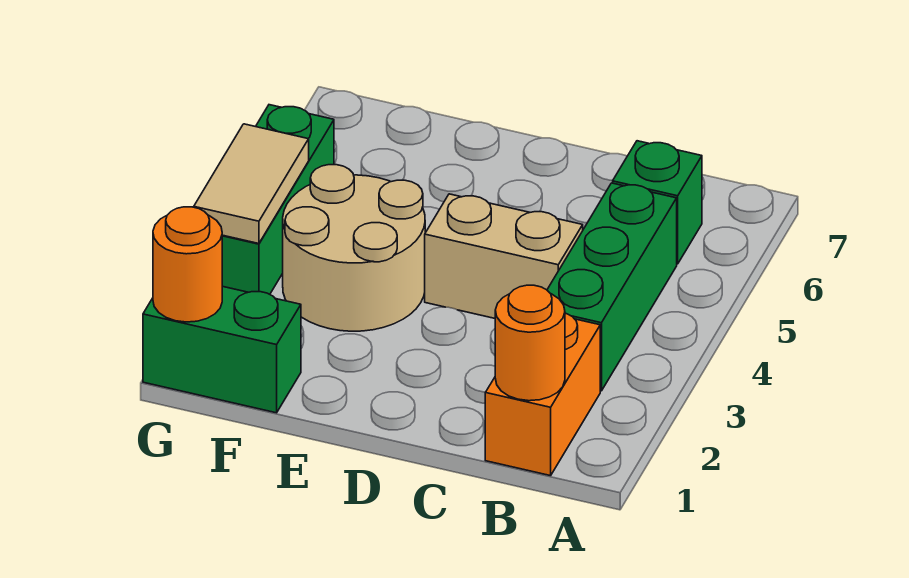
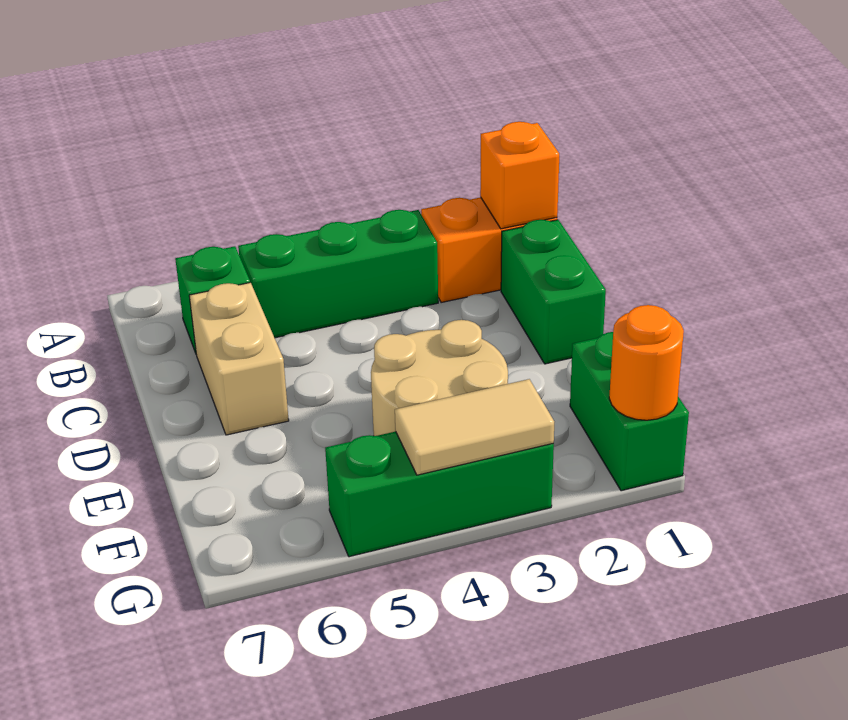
orange 1x1 round brick [495,285,565,401] -> orange 1x1 brick [480,122,559,229]
none -> green 1x2 brick [501,220,606,364]
tan 1x2 brick [425,194,583,318] -> tan 1x2 brick moved to [189,283,289,435]

